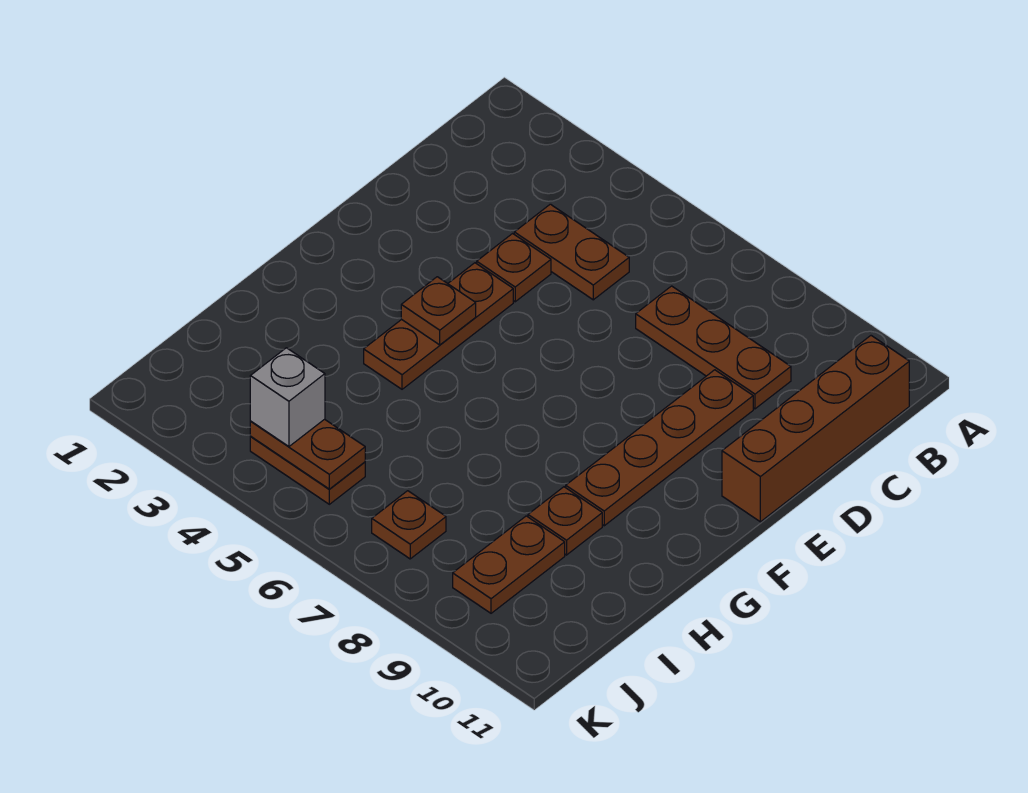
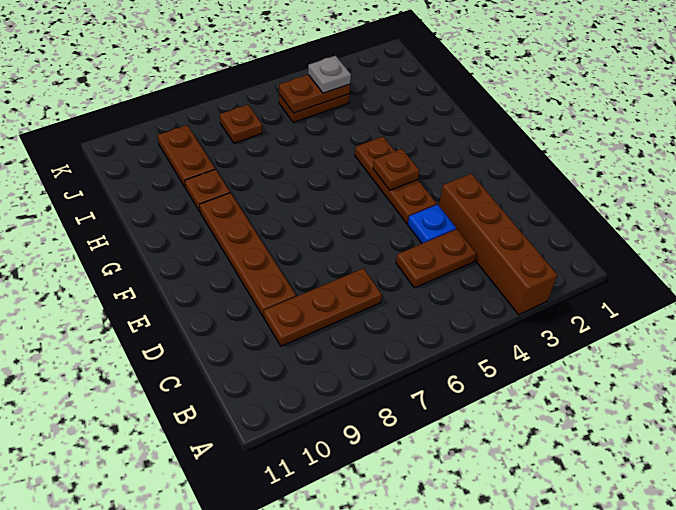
brown 1x4 brick [722,336,909,522] -> brown 1x4 brick moved to [439,174,557,315]
brown 1x1 plate [477,234,551,302] -> blue 1x1 plate [408,205,456,244]
grey 1x1 brick [250,348,325,446] -> grey 1x1 plate [308,56,351,93]

